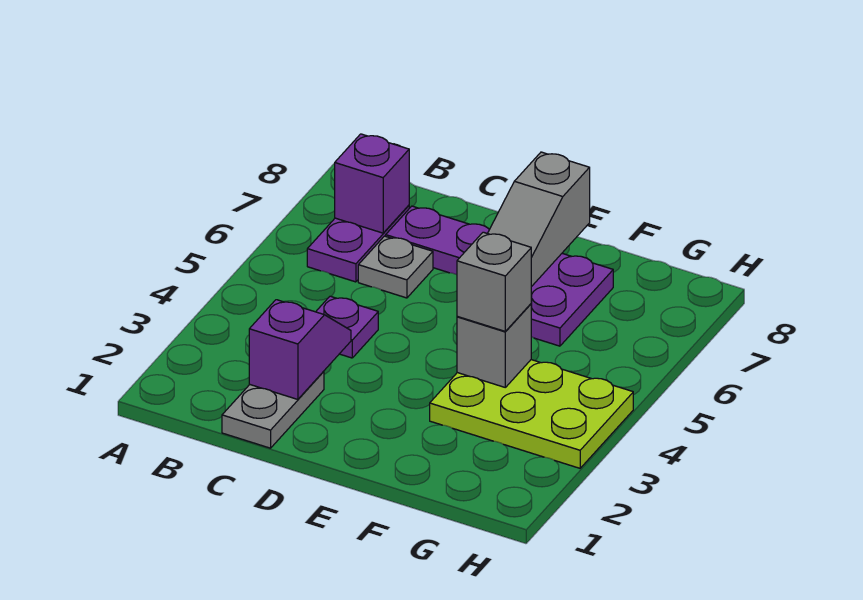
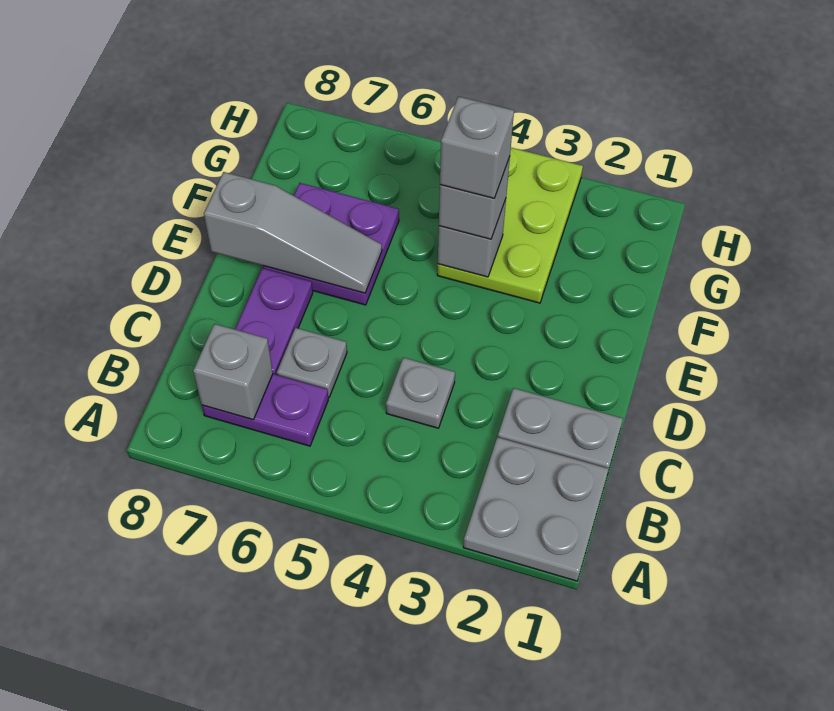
none -> grey 2x2 plate [463,437,609,581]
purple 1x1 brick [335,134,409,233] -> grey 1x1 brick [193,324,273,420]
purple 1x2 slope [249,300,351,399] -> none
purple 1x1 plate [316,296,378,358] -> grey 1x1 plate [386,358,455,428]
none -> grey 1x1 brick [440,96,514,198]

